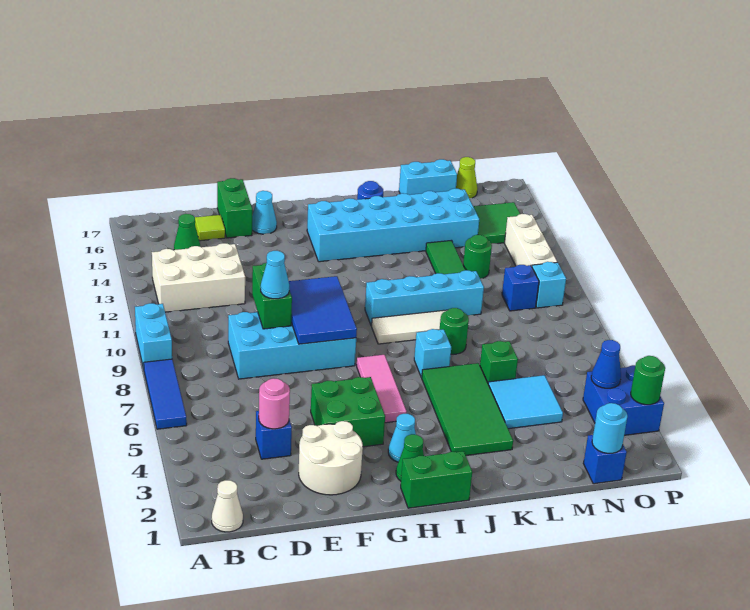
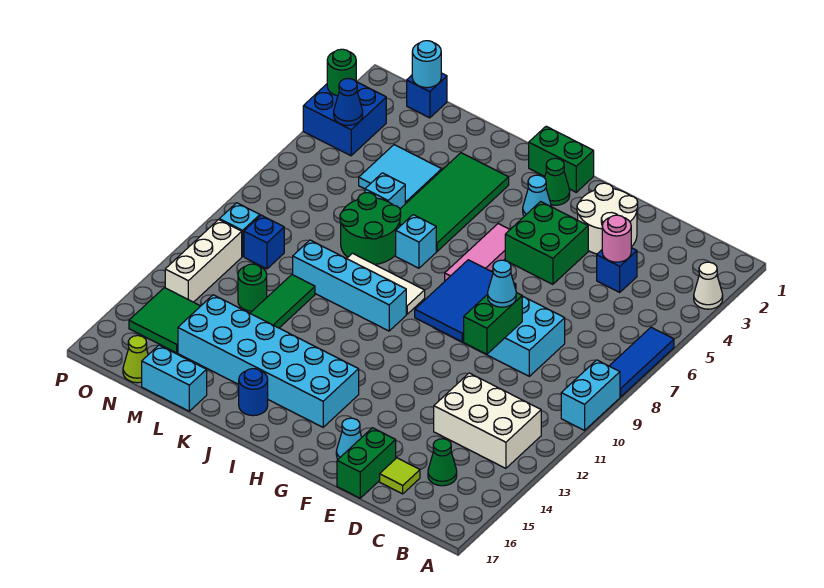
white 1x1 cone [212,480,243,532] -> white 1x1 cone moved to [694,262,723,309]
green 1x1 round brick [440,308,469,354] -> green 2x2 round brick [340,193,401,264]
green 1x1 brick [480,341,518,383] -> cyan 1x1 brick [365,173,405,209]

